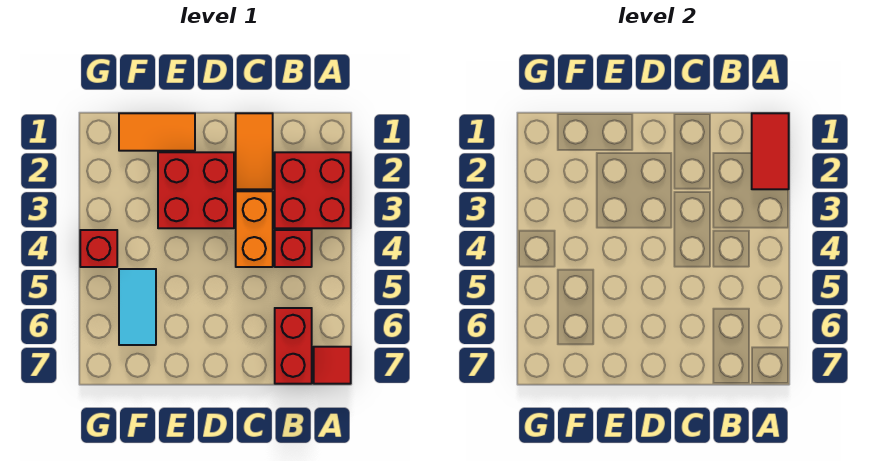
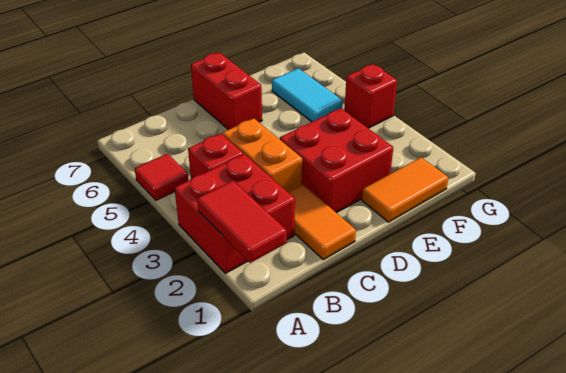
red 1x1 tile [314,347,351,384] -> red 1x1 tile moved to [135,154,188,200]
red 1x2 brick [275,308,312,384] -> red 1x2 brick moved to [191,53,262,130]

